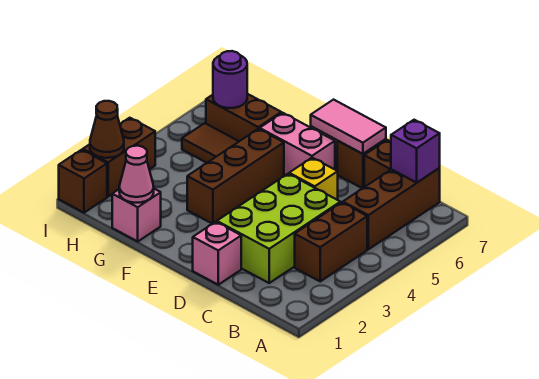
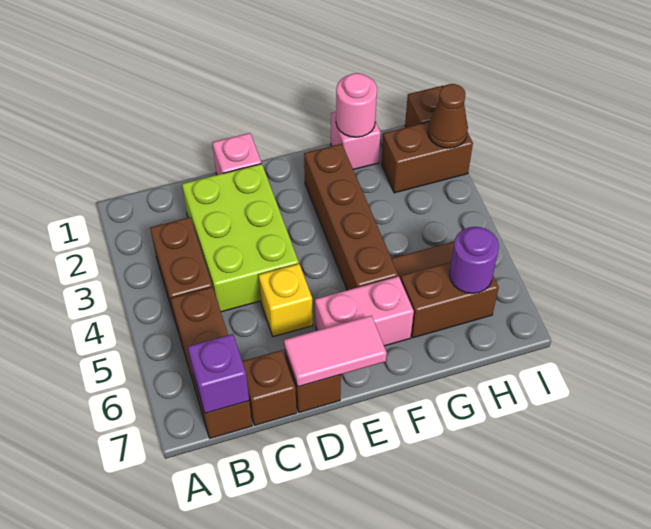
brown 1x3 brick [187,129,284,224] -> brown 1x4 brick [304,144,398,290]
pink 1x1 cone [119,146,154,203] -> pink 1x1 round brick [336,73,377,137]
brown 1x2 brick [83,118,155,197] -> brown 1x2 brick turned to [381,122,473,193]

